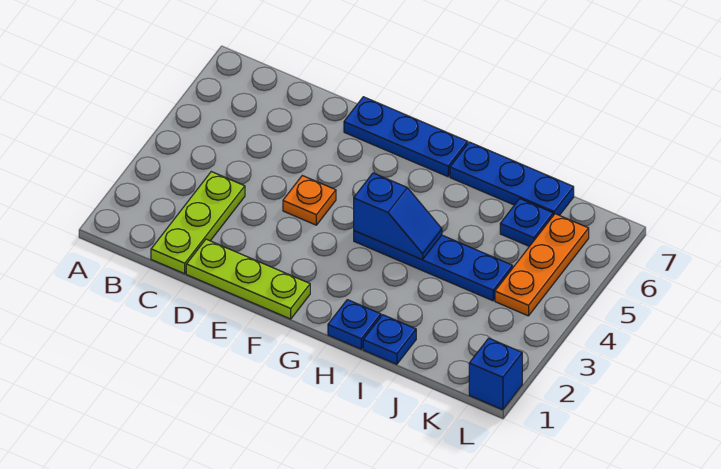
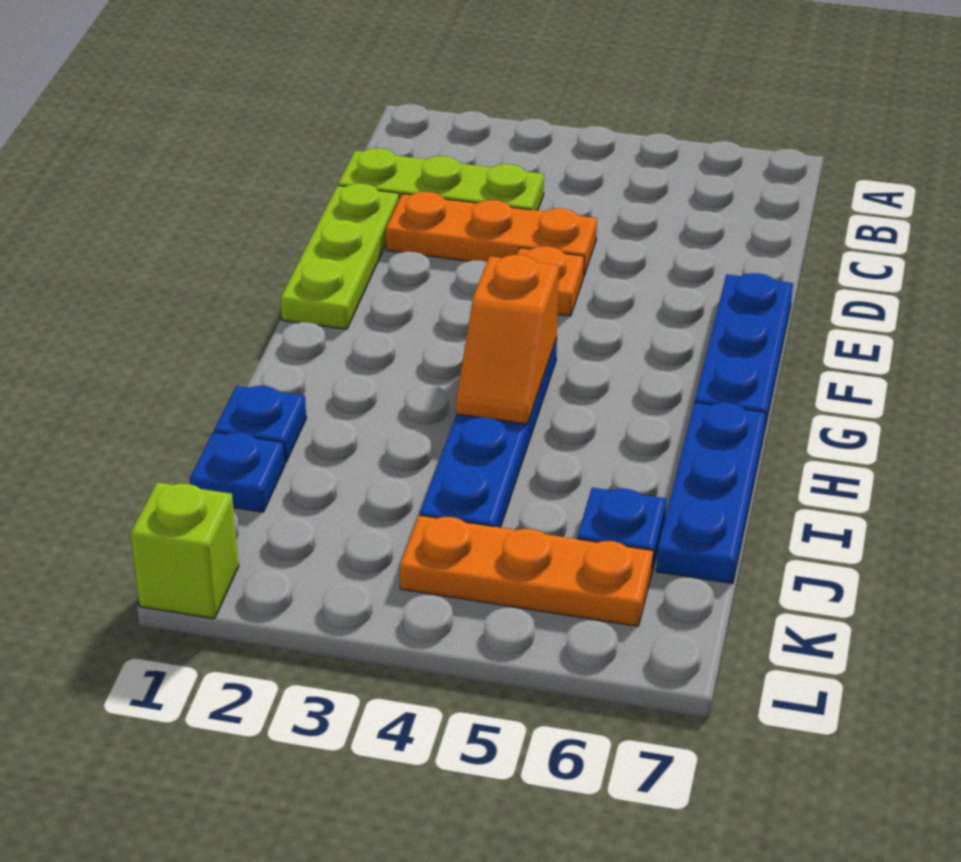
none -> orange 1x3 plate [386,192,597,275]
blue 1x2 slope [354,173,442,260] -> orange 1x2 slope [456,255,559,424]
blue 1x1 plate [328,300,381,349] -> blue 1x1 plate moved to [190,432,285,512]
blue 1x1 brick [469,338,522,410] -> lime 1x1 brick [130,482,239,619]

